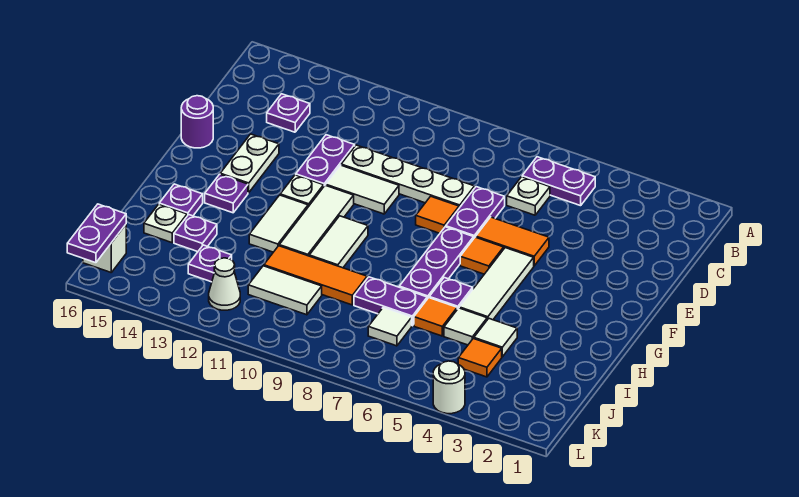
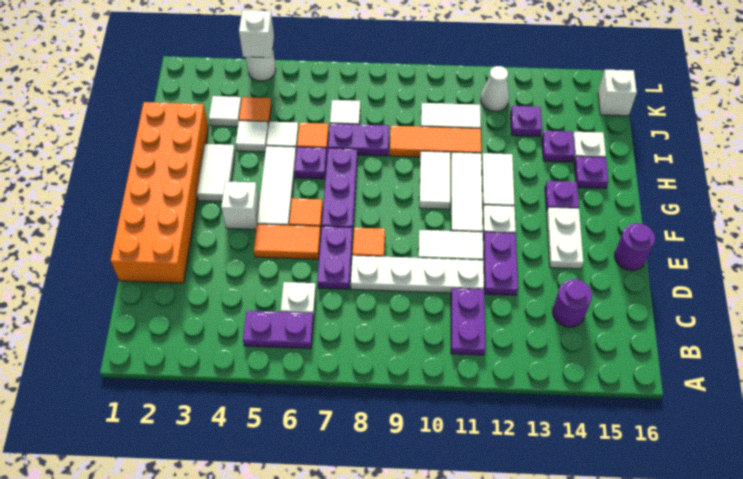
purple 1x1 plate [267,94,310,132] -> purple 1x1 round brick [553,279,592,327]
none -> orange 2x6 brick [111,102,209,283]
none -> white 1x1 brick [221,181,259,229]
none -> white 1x2 tile [197,144,235,201]
none -> white 1x1 tile [209,96,242,127]
purple 1x2 plate [67,204,126,263] -> purple 1x2 plate moved to [451,288,485,355]
none -> white 1x1 brick [239,10,274,58]

